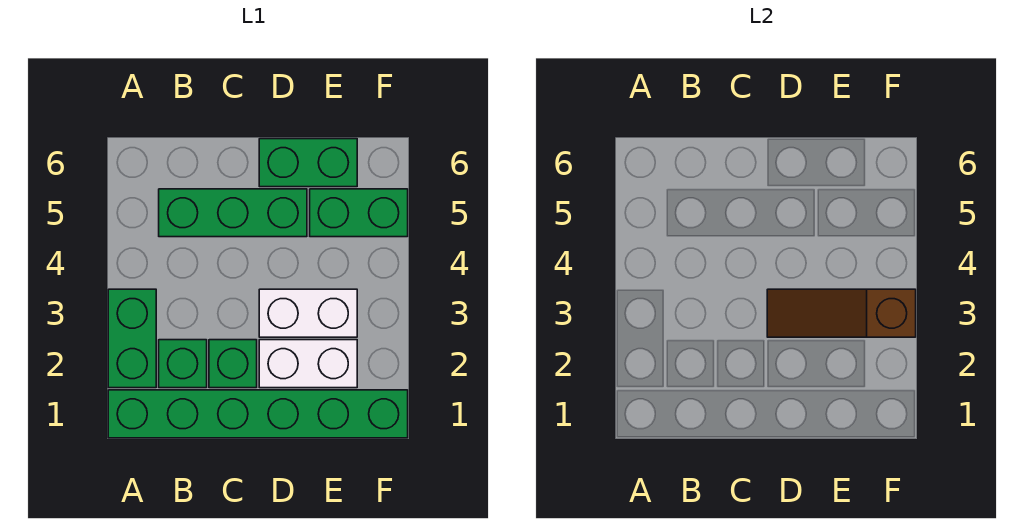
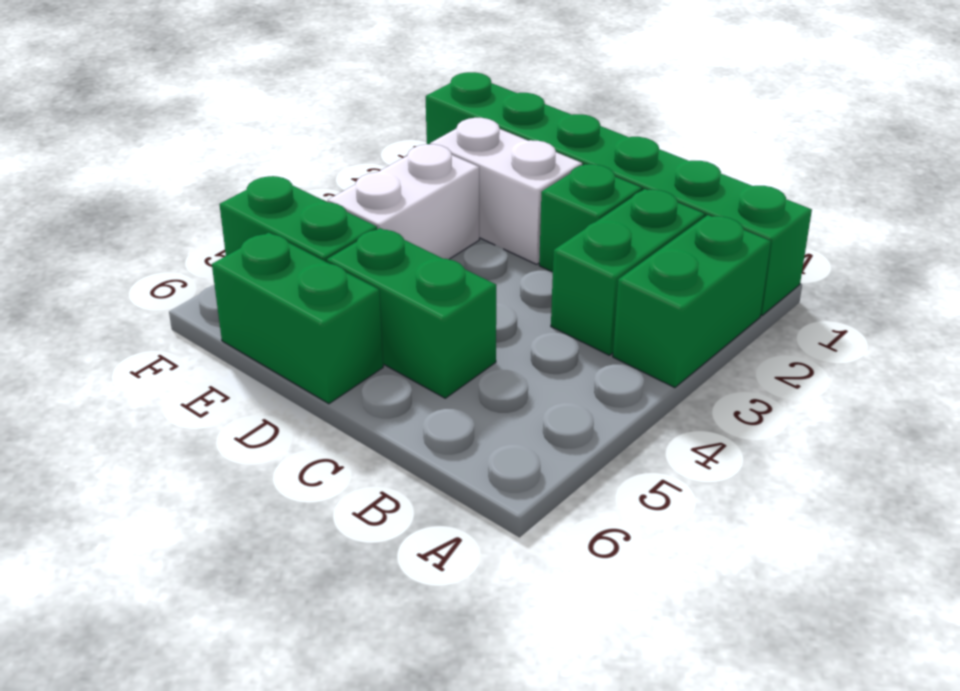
green 1x1 brick [159,340,207,388] -> green 1x2 brick [551,189,705,355]
green 1x3 brick [159,189,307,237] -> green 1x2 brick [327,228,496,398]
white 1x2 brick [259,289,357,337] -> white 1x2 brick turned to [328,144,479,259]
brown 1x3 slope [767,289,916,337] -> none

